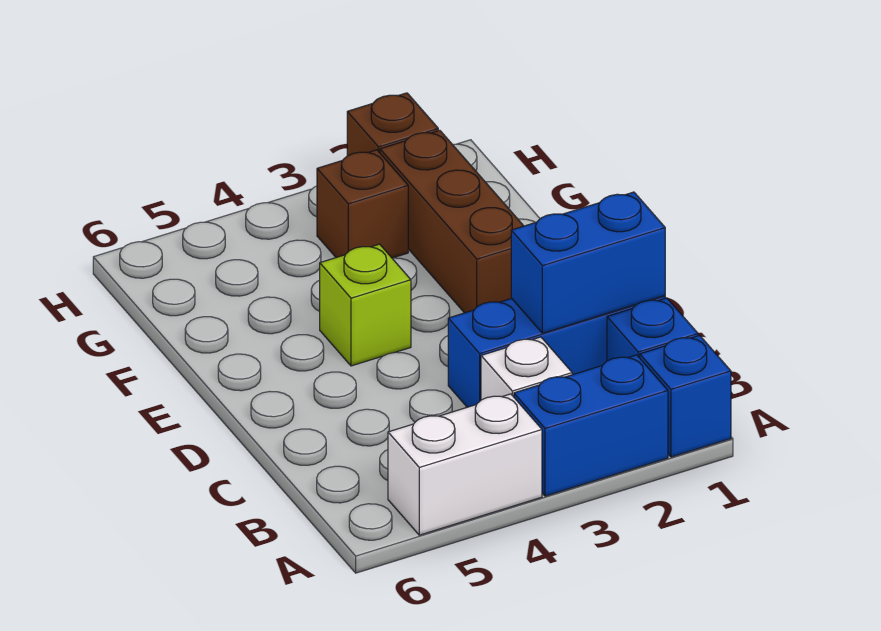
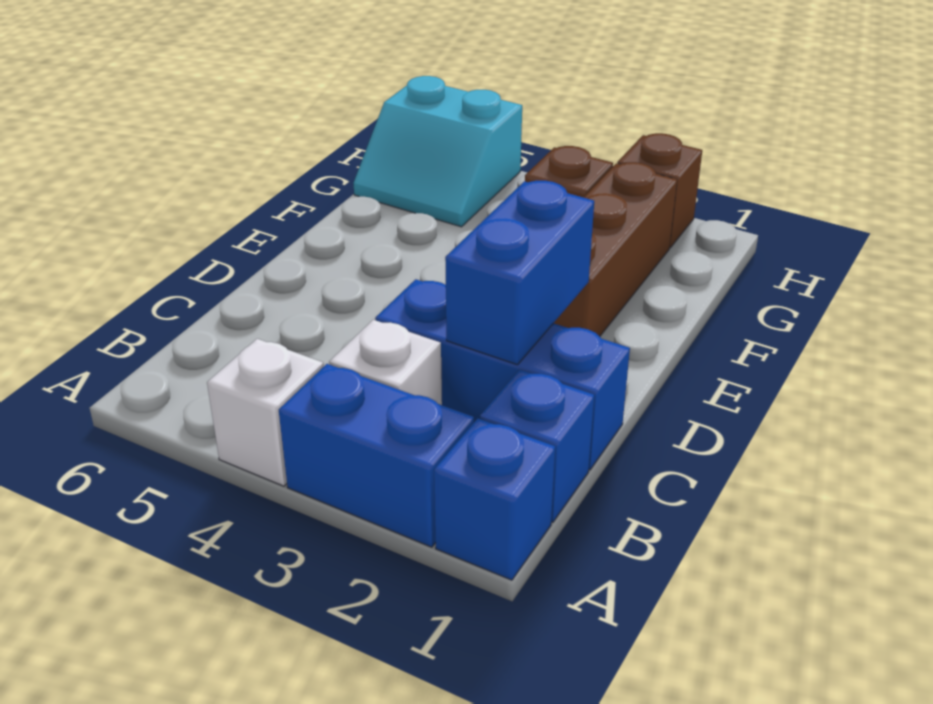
white 1x2 brick [388,394,542,535] -> white 1x1 brick [207,339,324,486]
blue 1x2 brick [511,192,665,333] -> blue 1x2 brick turned to [445,181,594,365]
lime 1x1 brick [320,244,411,366] -> none
none -> cyan 2x2 slope [354,76,522,227]

